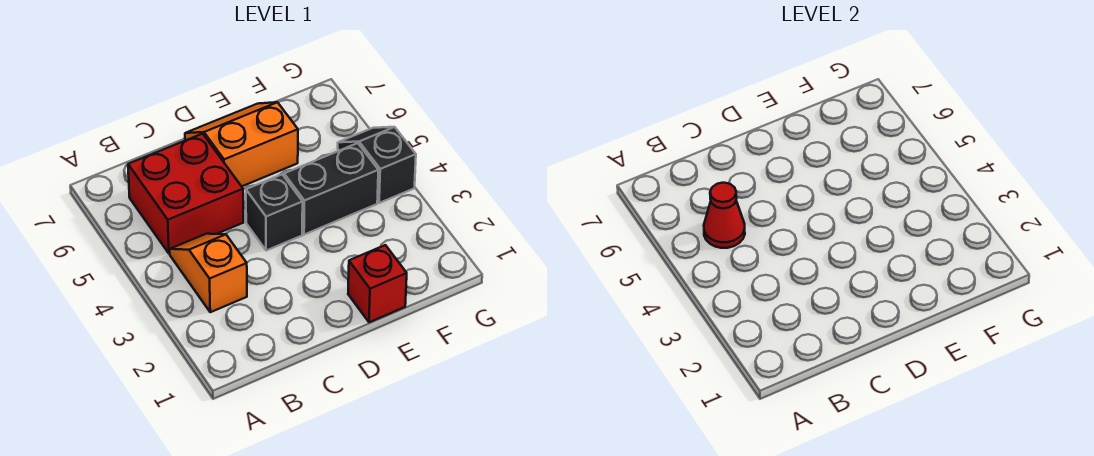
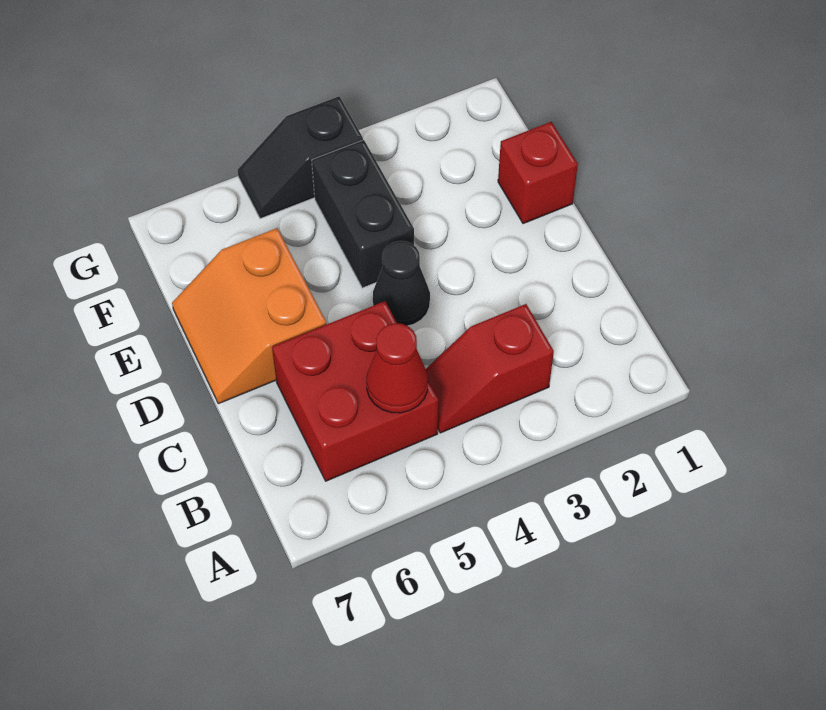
orange 1x2 slope [170,234,247,312] -> red 1x2 slope [426,304,554,433]
black 1x1 brick [246,175,303,251] -> black 1x1 cone [373,241,430,326]

